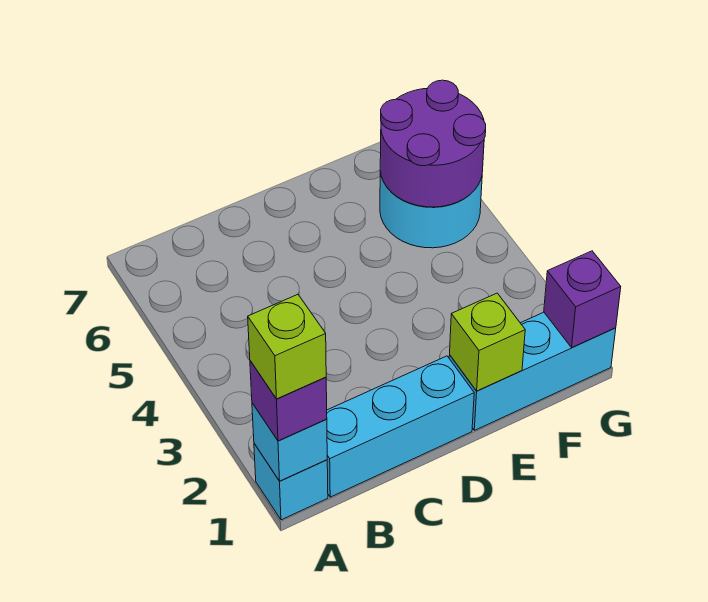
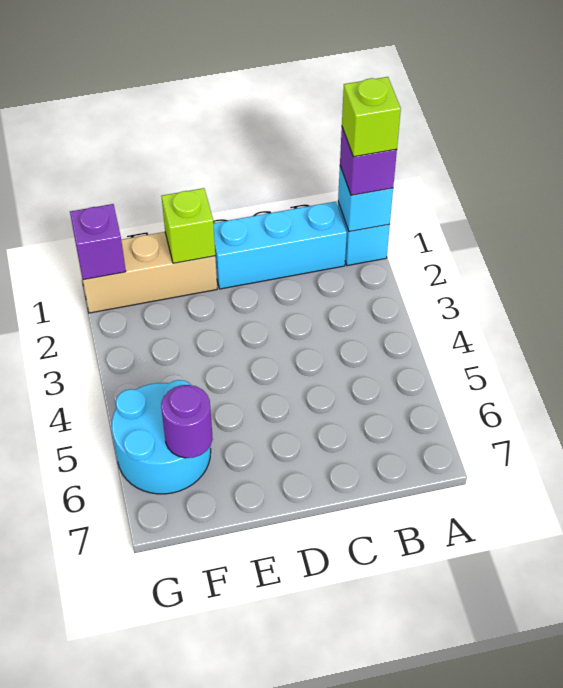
cyan 1x3 brick [449,312,616,430] -> tan 1x3 brick [80,232,217,313]
purple 2x2 round brick [380,80,486,207] -> purple 1x1 round brick [161,385,213,458]

